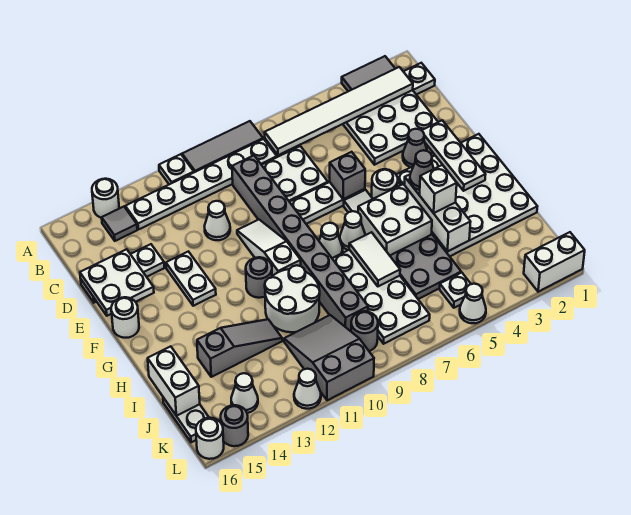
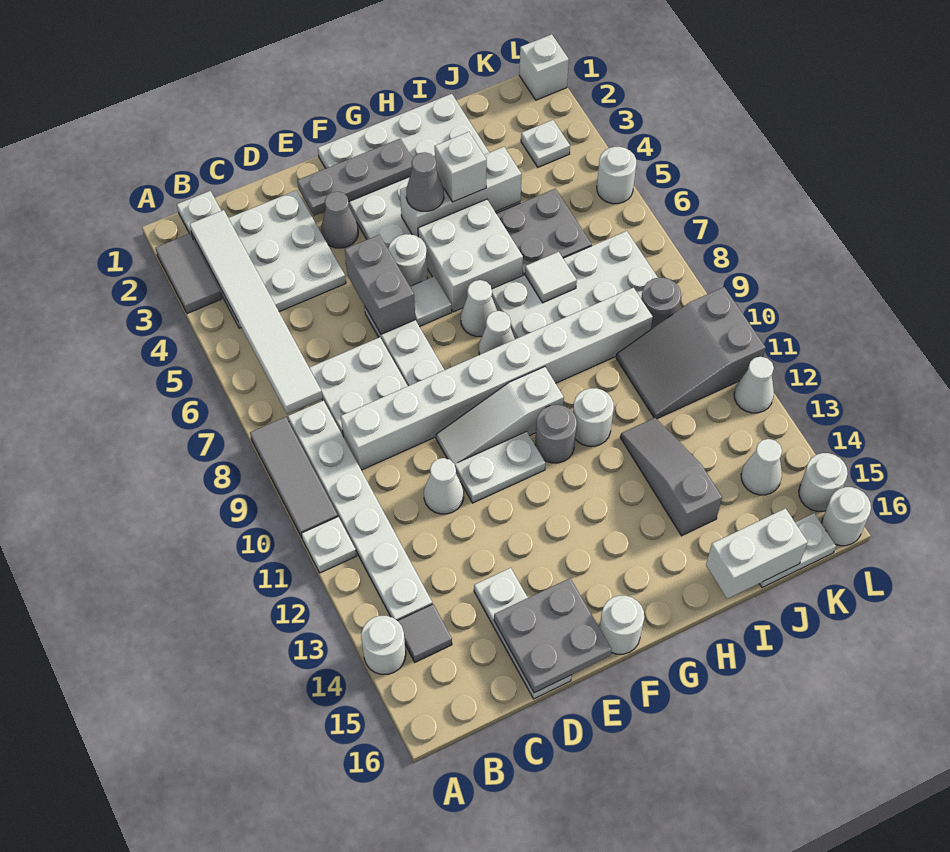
grey 1x8 brick [232,156,368,331] -> white 1x8 brick [341,288,653,470]
white 2x2 plate [80,249,154,316] -> grey 2x2 plate [494,578,612,693]
white 1x3 plate [422,120,486,191] -> grey 1x3 plate [297,139,413,216]
grey 1x1 brick [330,152,365,199] -> grey 1x2 brick [345,235,415,334]
white 1x2 plate [166,251,216,306] -> white 1x2 plate moved to [455,432,545,503]
white 1x2 tile [349,232,400,286] -> white 1x1 tile [525,252,577,303]
white 2x2 round brick [265,265,320,332] -> white 1x1 round brick [573,388,614,446]
white 1x1 plate [440,273,471,308] -> white 1x1 plate moved to [521,120,570,167]
white 1x2 brick [524,232,585,292] -> white 1x1 brick [519,34,569,100]
white 1x1 cone [460,284,486,323] -> white 1x1 round brick [597,147,636,204]
grey 1x1 round brick [221,405,248,446] -> white 1x1 round brick [799,453,848,511]

